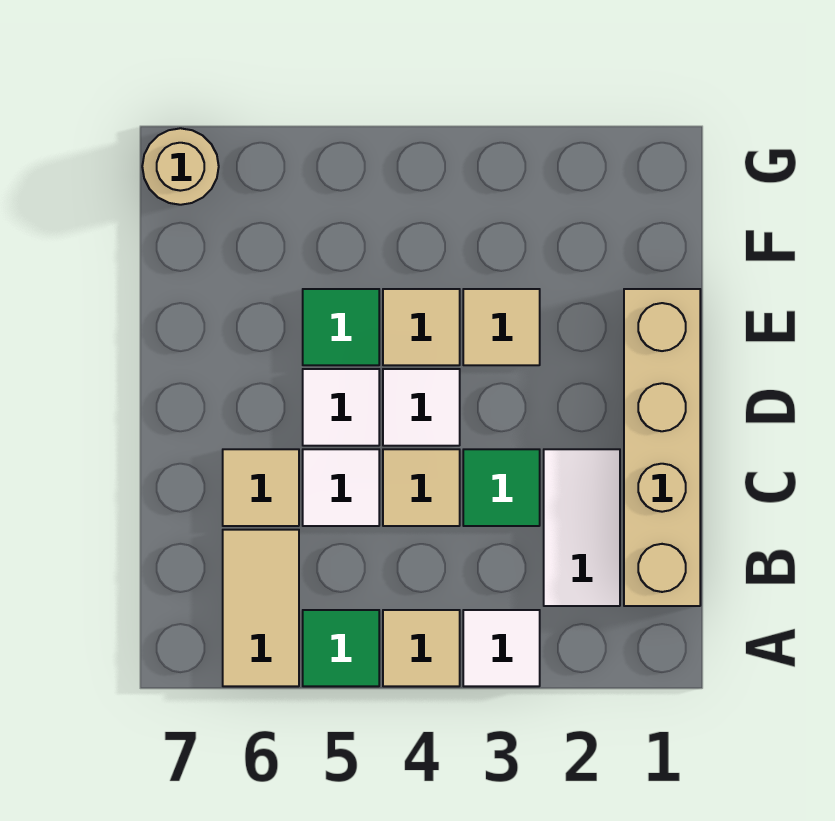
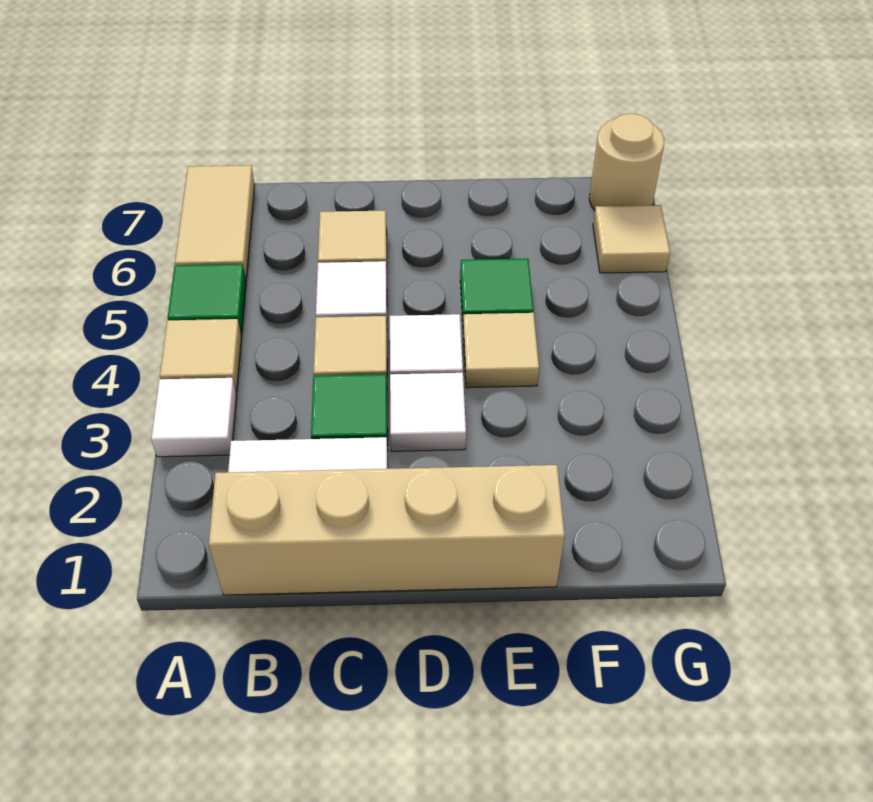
tan 1x2 tile [223,530,299,686] -> tan 1x2 tile turned to [175,165,255,279]
white 1x1 tile [303,369,379,446] -> white 1x1 tile moved to [390,373,466,451]
tan 1x1 tile [463,289,540,365] -> tan 1x1 tile moved to [593,205,670,273]

